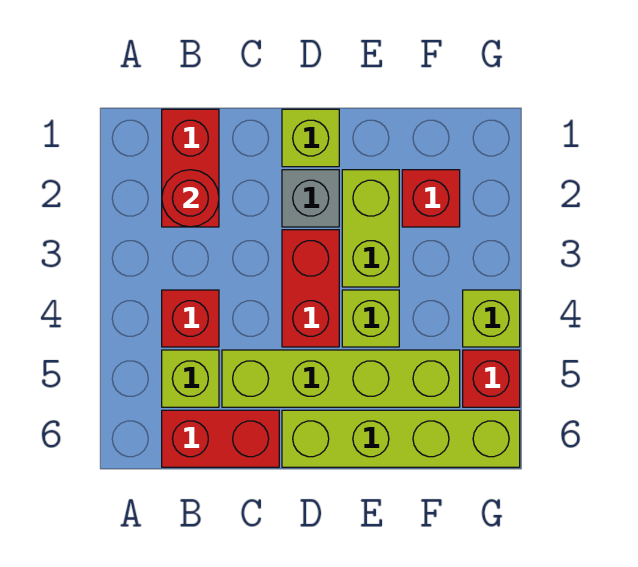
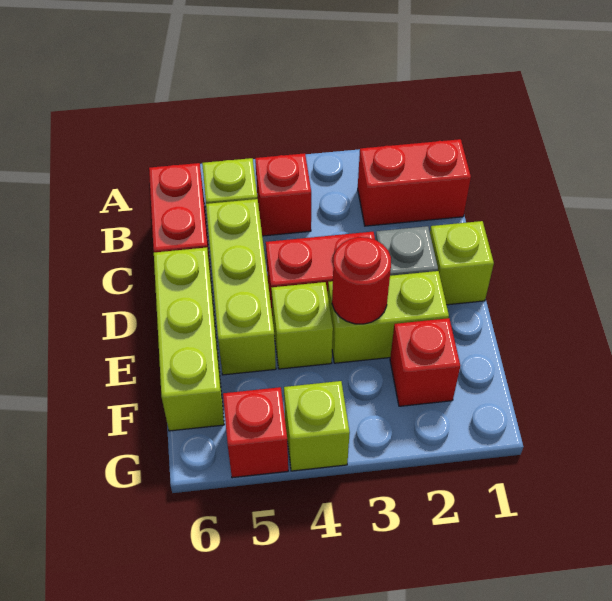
red 1x1 round brick [162,170,219,227] -> red 1x1 round brick moved to [332,237,391,324]
lime 1x4 brick [222,350,460,407] -> lime 1x3 brick [206,199,276,375]
lime 1x4 brick [282,410,520,467] -> lime 1x3 brick [154,247,224,431]

